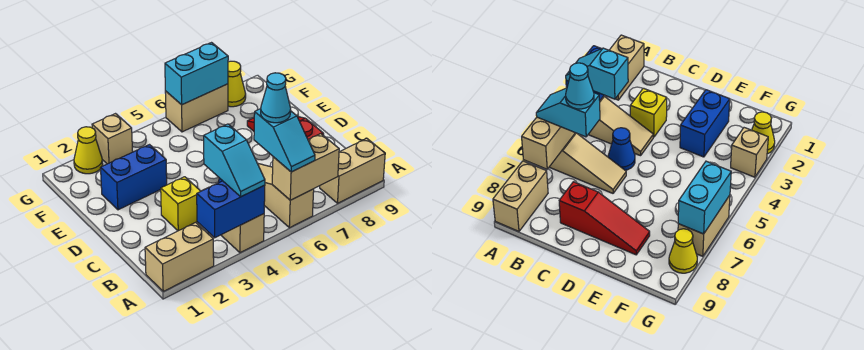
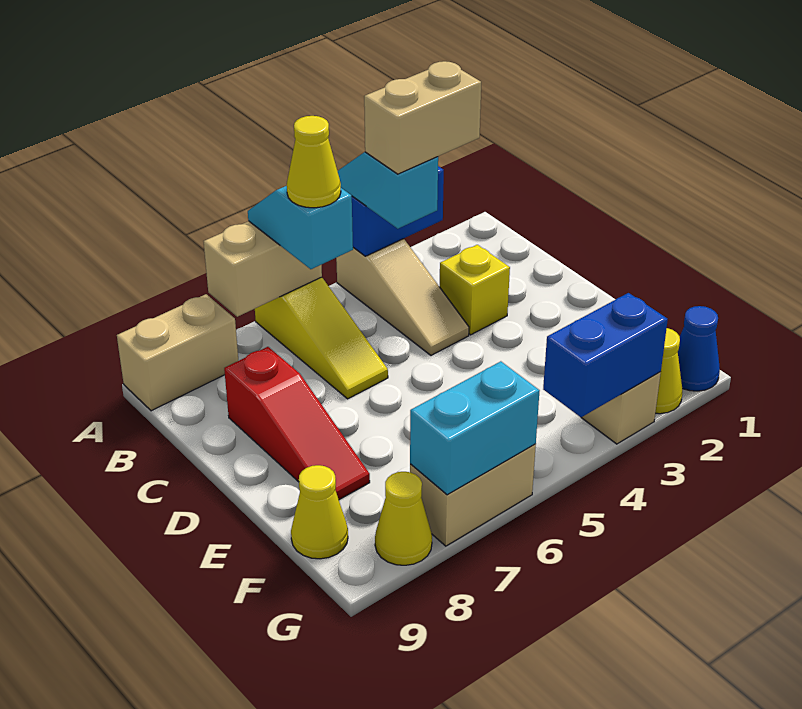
tan 1x2 brick [145,222,214,291] -> tan 1x2 brick moved to [364,61,481,174]
tan 1x3 slope [258,164,314,228] -> yellow 1x3 slope [255,277,388,399]
cyan 1x1 cone [261,73,291,123] -> yellow 1x1 cone [287,116,341,208]
blue 1x1 cone [608,128,635,170] -> blue 1x1 cone moved to [678,306,720,391]
blue 1x2 brick [101,145,167,210] -> blue 1x2 brick moved to [543,293,668,417]
none -> yellow 1x1 cone [291,465,348,559]

